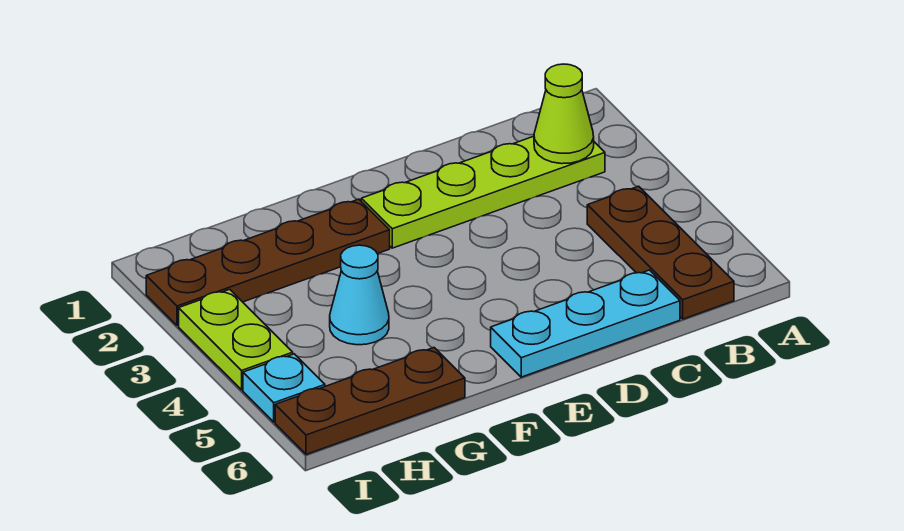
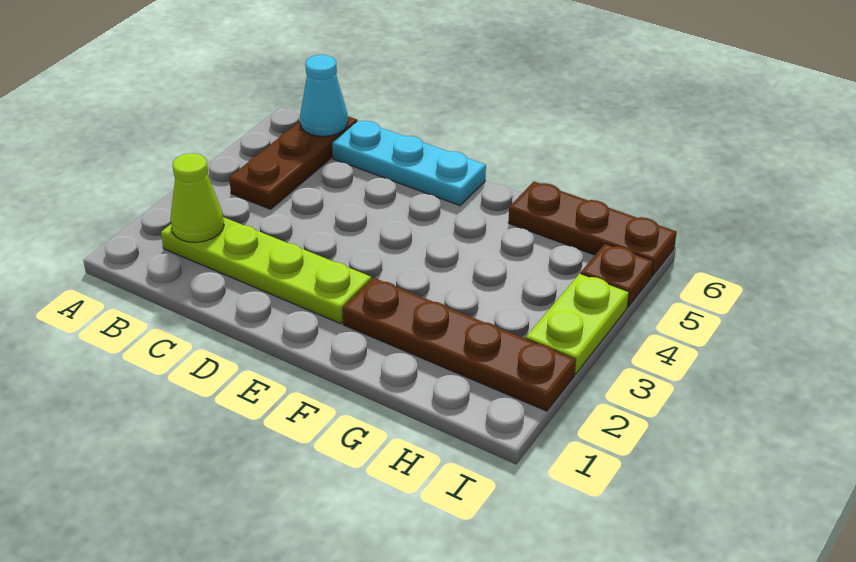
cyan 1x1 cone [330,245,389,345] -> cyan 1x1 cone moved to [300,55,348,136]
cyan 1x1 plate [243,354,325,422] -> brown 1x1 plate [581,243,653,307]

